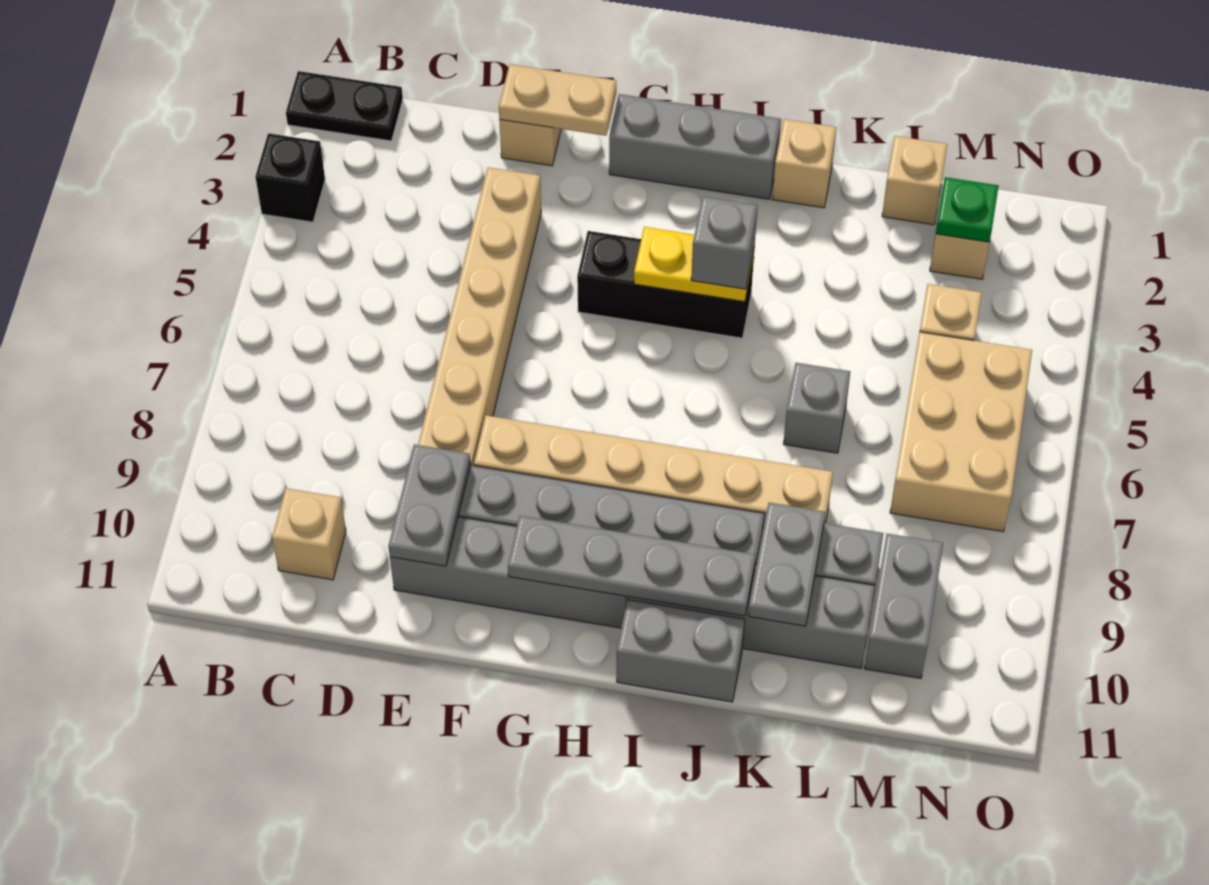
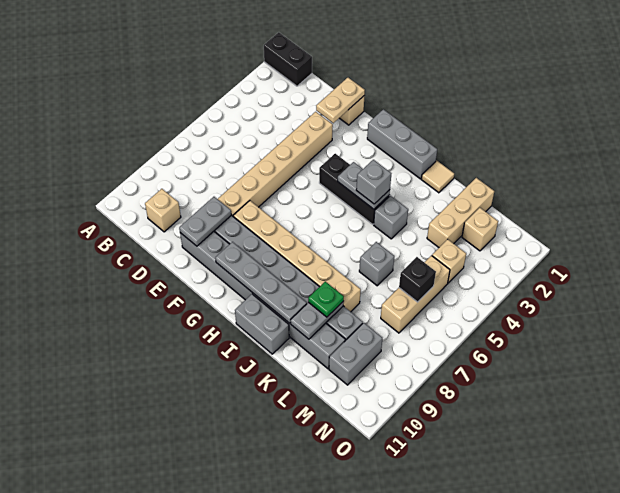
black 1x2 plate [286,71,403,141] -> black 1x2 brick [264,32,312,86]
black 1x1 brick [256,133,325,222] -> black 1x1 brick moved to [399,257,436,302]
tan 1x2 plate [499,64,616,136] -> tan 1x2 plate turned to [316,78,365,123]
yellow 1x2 plate [634,227,755,302] -> grey 1x2 plate [338,162,390,209]
tan 1x1 brick [772,119,836,208] -> tan 1x1 tile [421,161,454,193]
none -> grey 1x1 brick [374,196,408,239]
tan 1x1 brick [882,136,947,225] -> tan 1x3 brick [427,178,494,247]
green 1x1 plate [936,177,999,242] -> green 1x1 plate moved to [308,281,344,317]
tan 2x3 brick [890,332,1032,532] -> tan 1x3 brick [381,256,450,333]

